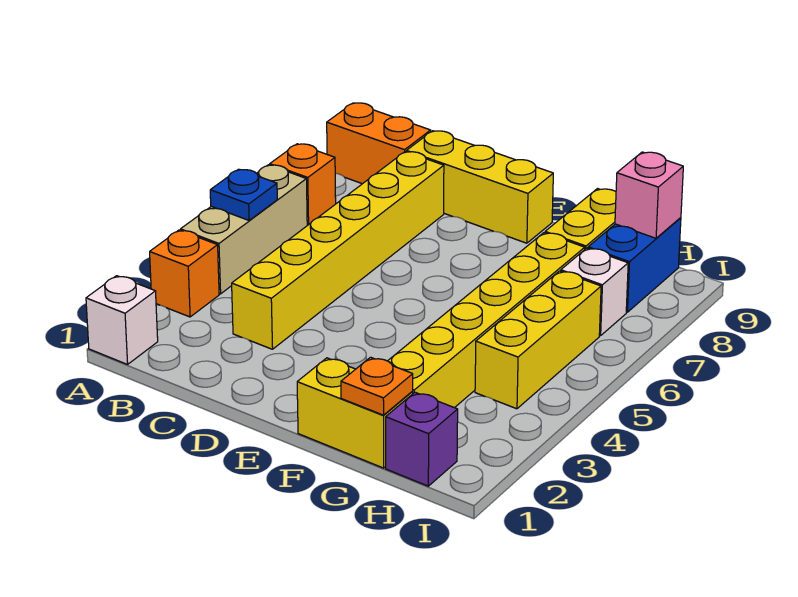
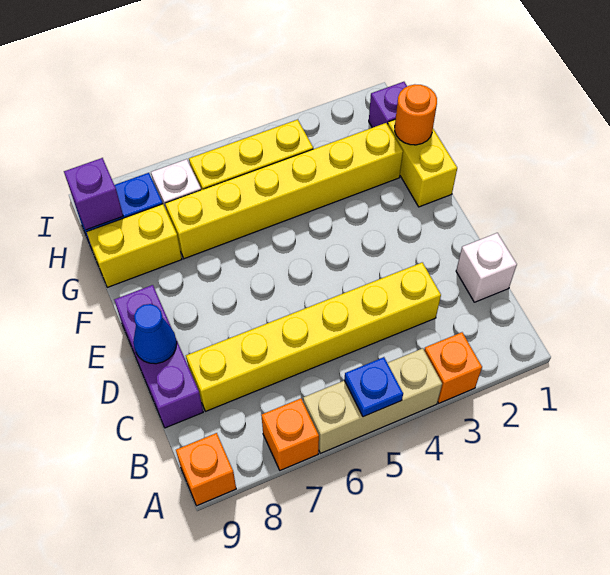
white 1x1 brick [86,276,158,364] -> white 1x1 brick moved to [456,233,517,302]
orange 1x2 brick [327,103,431,184] -> orange 1x1 brick [176,433,236,506]
yellow 1x3 brick [407,131,553,243] -> purple 1x3 brick [114,285,203,428]
none -> blue 1x1 cone [133,304,177,364]
orange 1x1 plate [341,357,413,415] -> orange 1x1 round brick [395,84,437,145]
pink 1x1 brick [615,152,683,238] -> purple 1x1 brick [64,158,123,230]

